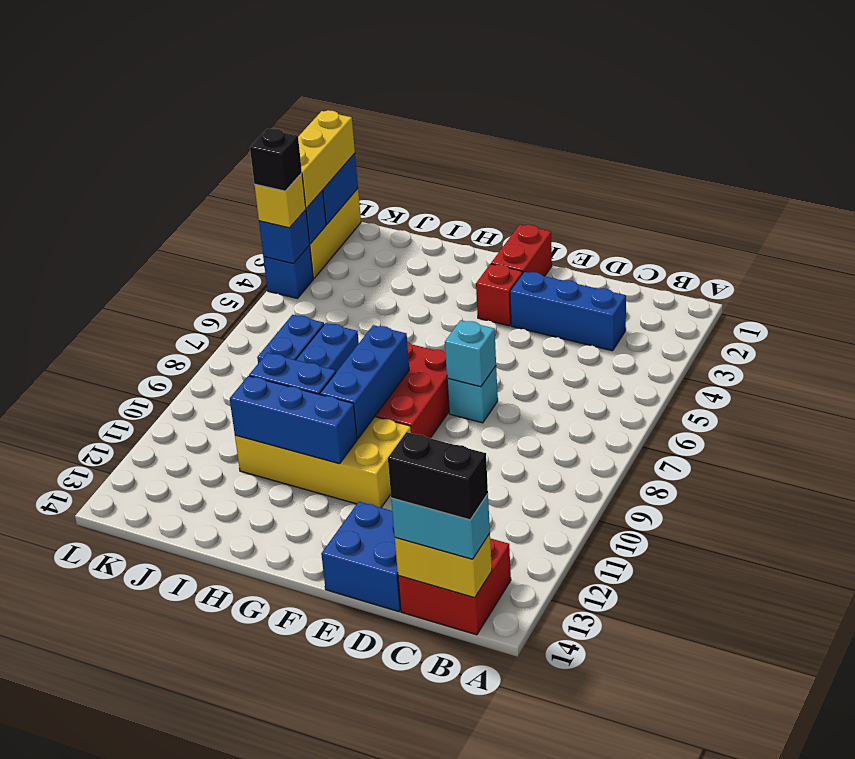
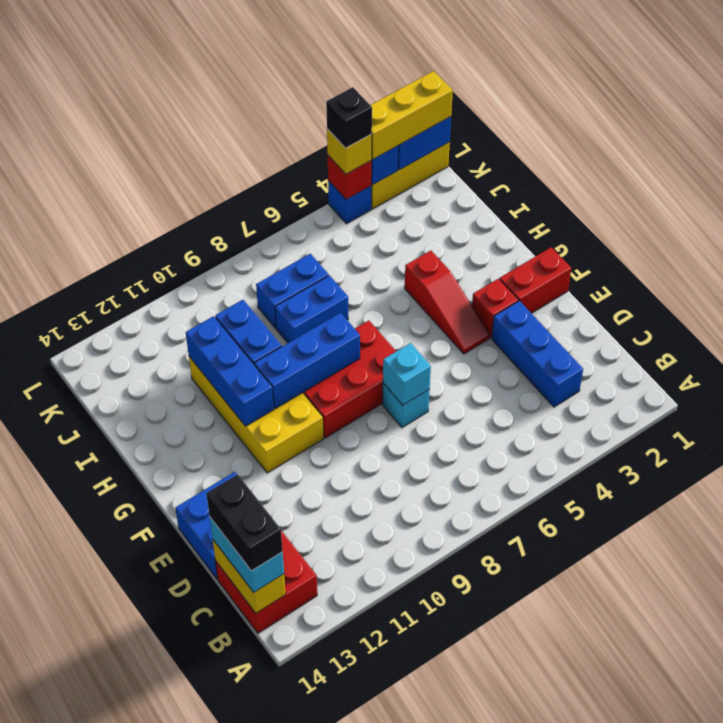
none -> red 1x3 slope [405,251,490,354]
blue 1x1 brick [259,210,310,264] -> red 1x1 brick [328,156,372,199]

